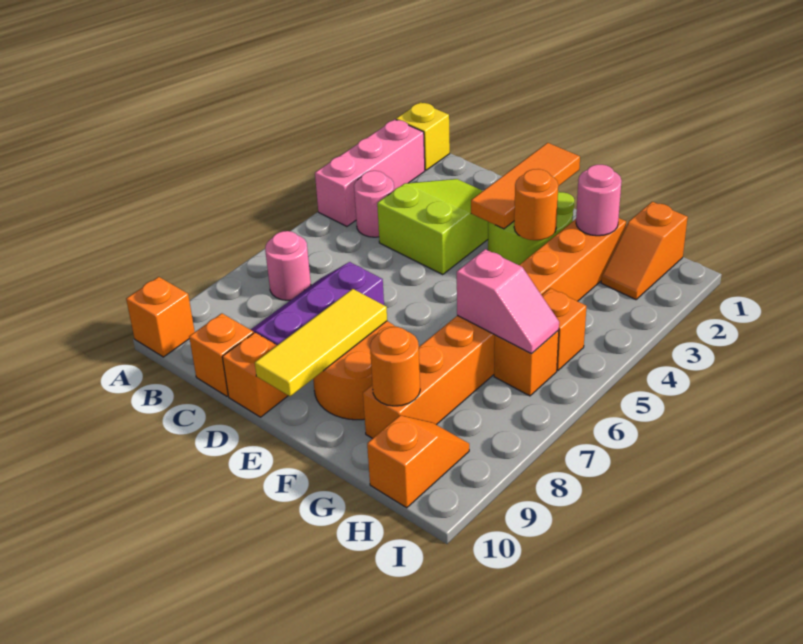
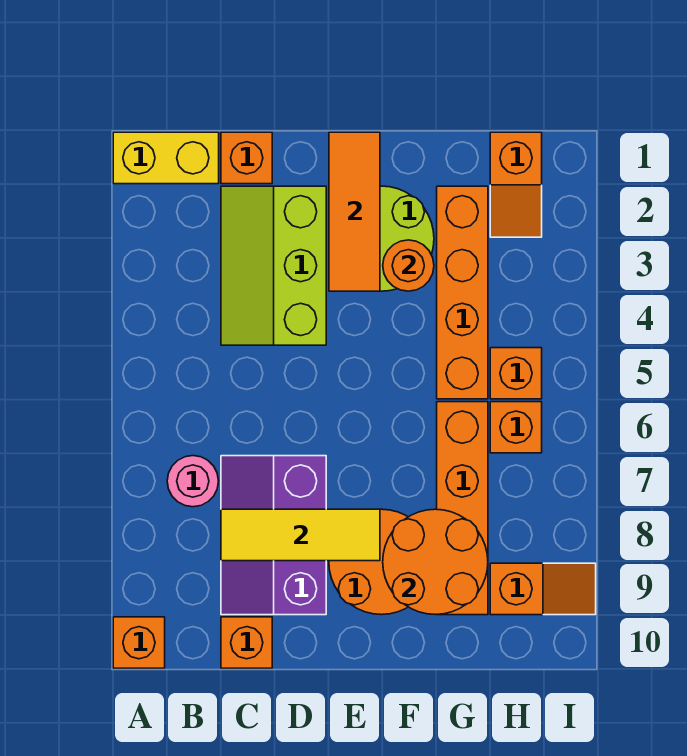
yellow 1x1 brick [396,102,450,170] -> yellow 1x2 brick [113,132,219,184]
pink 1x3 brick [315,119,425,226] -> none
pink 1x1 round brick [354,171,394,237] -> none
lime 2x3 slope [377,179,488,274] -> lime 2x3 slope turned to [221,186,326,345]
orange 1x1 brick [222,333,288,417] -> orange 1x1 brick moved to [221,132,272,184]
yellow 1x3 tile [255,289,387,396] -> yellow 1x3 tile turned to [221,509,380,561]
pink 1x1 round brick [576,165,622,236] -> none
pink 1x2 slope [457,249,559,354] -> none
orange 1x1 round brick [370,327,420,406] -> orange 2x2 round brick [383,509,488,615]
orange 1x2 slope [367,415,469,508] -> orange 1x2 slope turned to [490,563,596,615]

